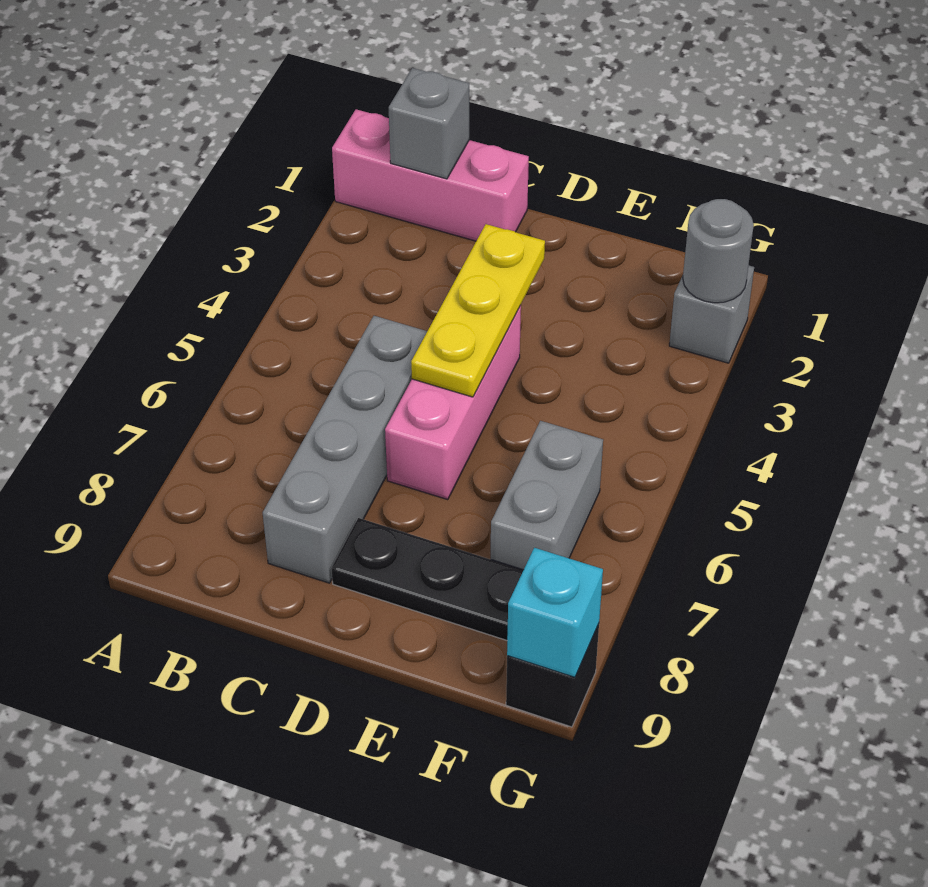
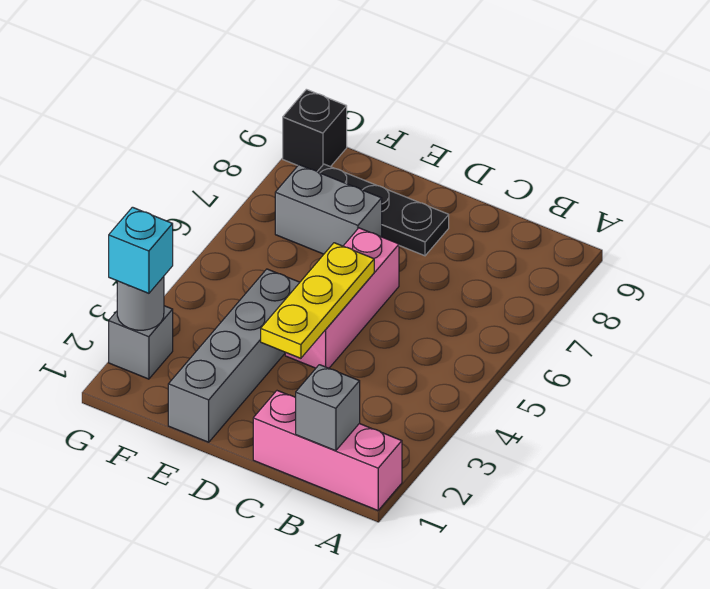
grey 1x4 brick [263,316,427,583] -> grey 1x4 brick moved to [168,269,300,442]
grey 1x2 brick [491,421,603,570] -> grey 1x2 brick turned to [275,165,382,254]
cyan 1x1 brick [507,548,603,677] -> cyan 1x1 brick moved to [109,207,173,293]

